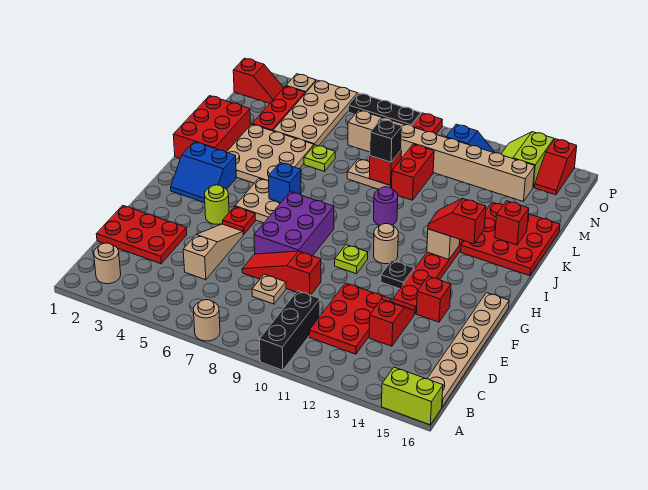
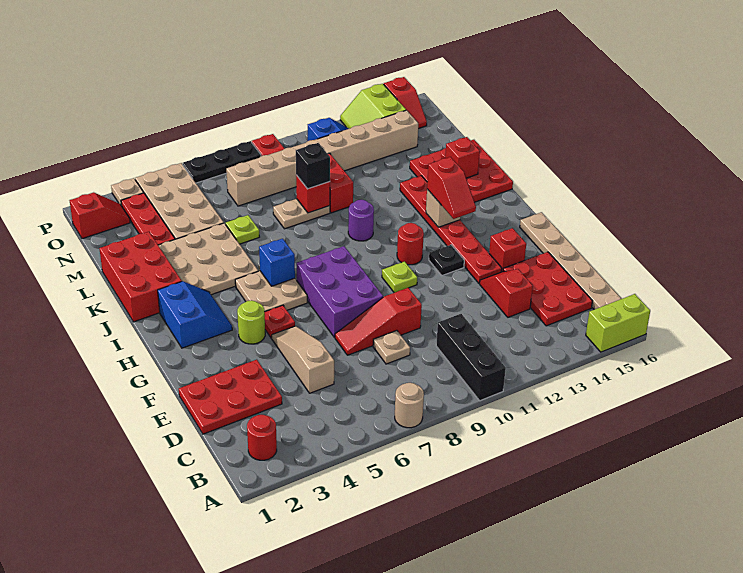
tan 1x1 round brick [94,243,121,284] -> red 1x1 round brick [247,415,277,460]
red 2x3 plate [309,283,391,354] -> red 2x3 plate moved to [503,252,592,326]
blue 2x2 slope [171,142,236,203] -> blue 2x2 slope turned to [158,281,232,348]
tan 1x1 round brick [374,224,398,264] -> red 1x1 round brick [397,223,424,265]
red 1x2 slope [428,199,486,244] -> red 1x2 slope turned to [427,157,476,219]

